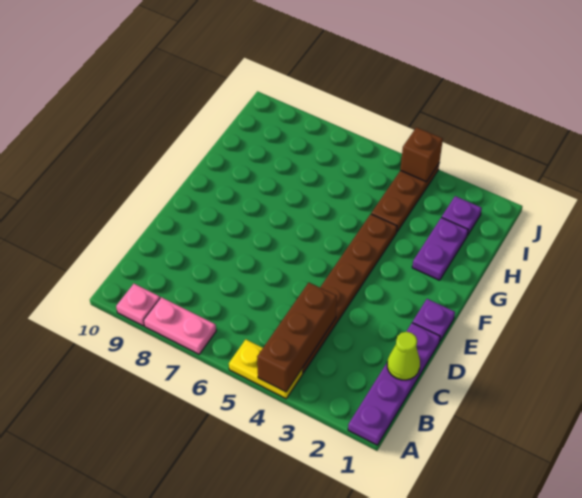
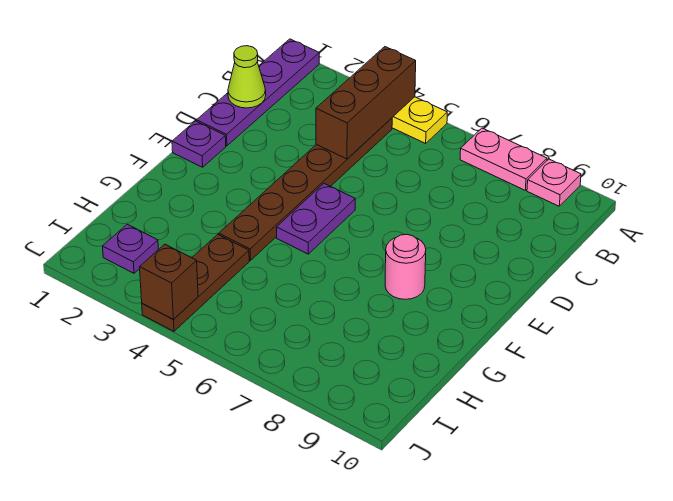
none -> pink 1x1 round brick [385,234,426,299]
purple 1x2 plate [412,217,468,280] -> purple 1x2 plate moved to [277,184,355,254]

